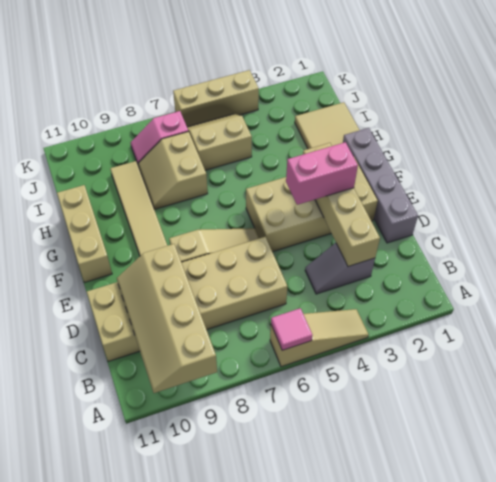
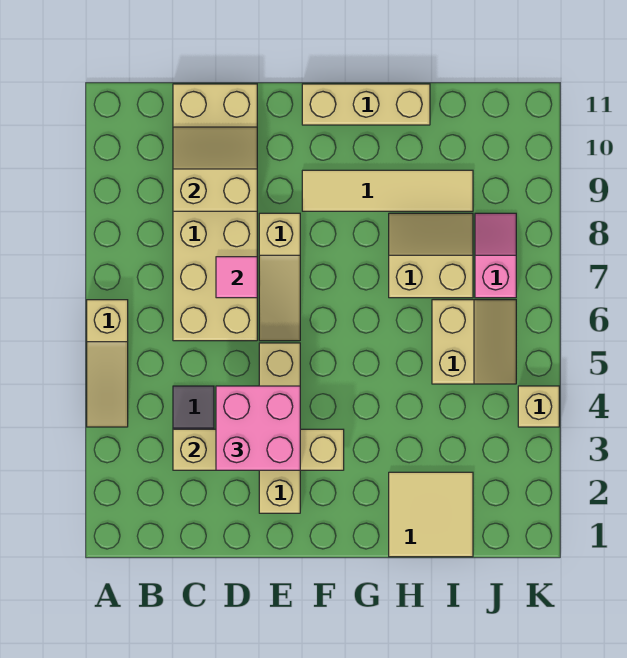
pink 1x1 tile [271,308,312,350] -> pink 1x1 tile moved to [216,257,257,298]
tan 2x4 slope [117,244,217,393] -> tan 2x2 slope [173,127,257,211]
grey 1x4 brick [343,128,418,243] -> none
tan 2x4 brick [246,157,378,252] -> tan 1x4 brick [259,343,300,513]
pink 1x2 brick [286,142,358,205] -> pink 2x2 brick [216,386,300,470]
tan 1x3 brick [173,70,259,127] -> tan 1x1 brick [518,386,559,427]

